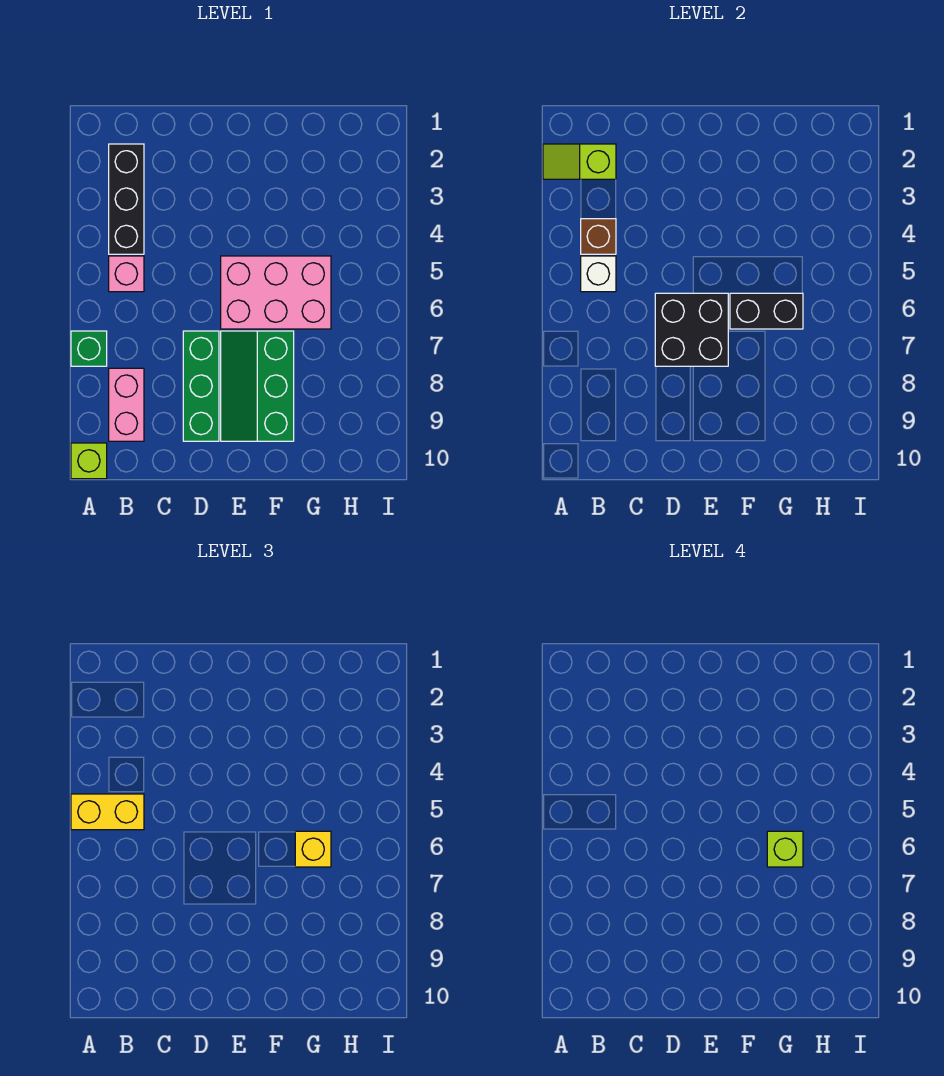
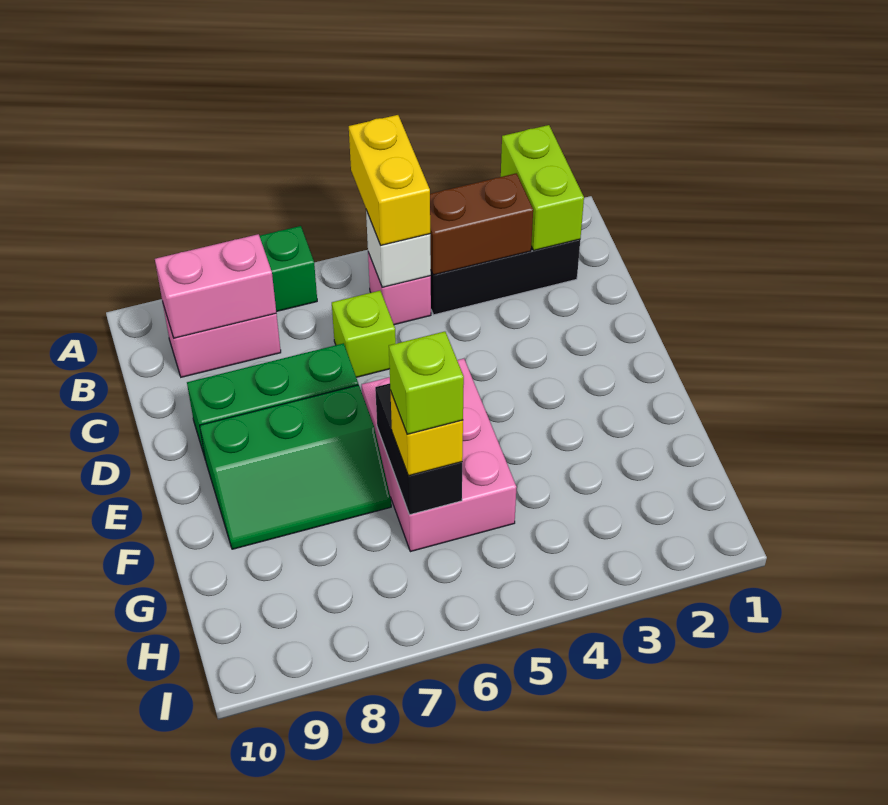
lime 1x2 slope [543,144,616,179] -> lime 1x2 brick [501,125,584,250]
lime 1x1 brick [71,443,107,479] -> lime 1x1 brick moved to [332,291,396,377]
brown 1x1 brick [581,219,616,254] -> brown 1x2 brick [430,173,533,275]
none -> pink 1x2 brick [155,234,276,338]
black 2x2 brick [655,293,728,366] -> none
green 2x3 slope [221,331,294,441] -> green 2x3 slope turned to [200,385,391,549]

